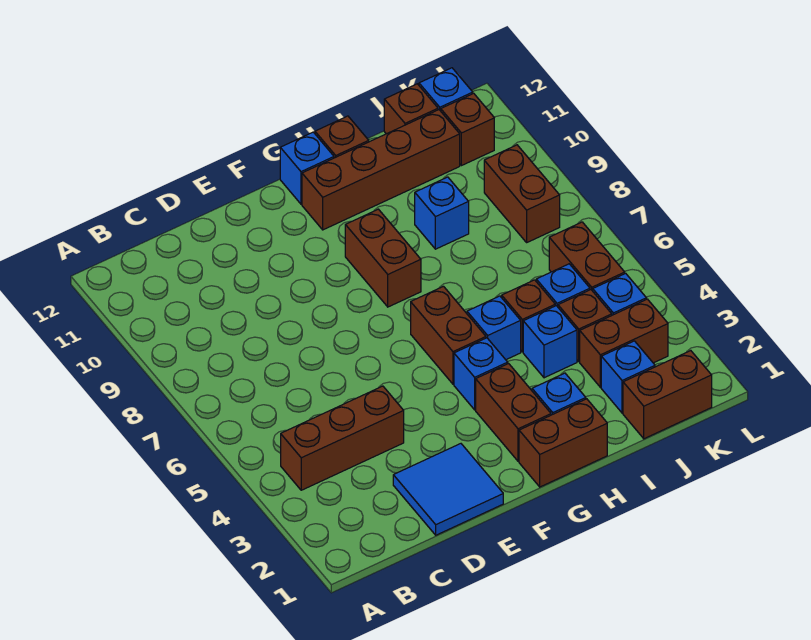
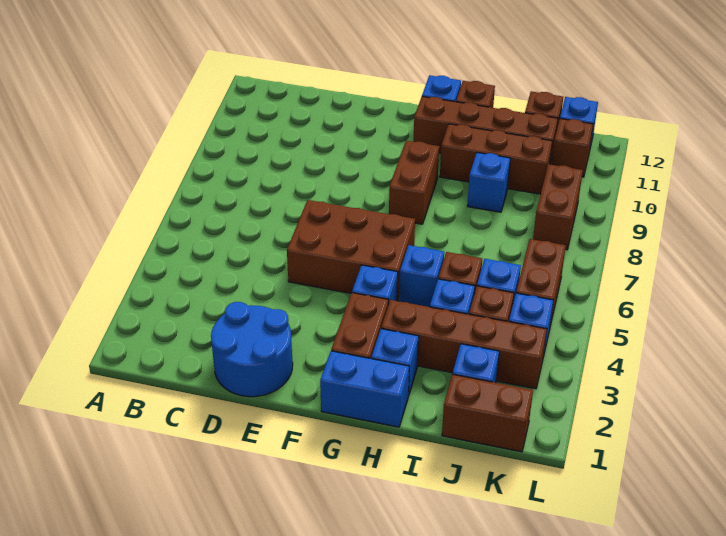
brown 1x3 brick [281,386,404,490] -> brown 1x3 brick moved to [440,124,552,194]
blue 2x2 tile [393,444,503,535] -> blue 2x2 round brick [211,302,293,397]
brown 1x2 brick [519,399,607,487] -> blue 1x2 brick [320,351,409,427]
brown 1x2 brick [411,286,486,384] -> brown 2x3 brick [287,200,415,301]
brown 1x2 brick [580,299,668,387] -> brown 1x4 brick [381,300,547,389]

